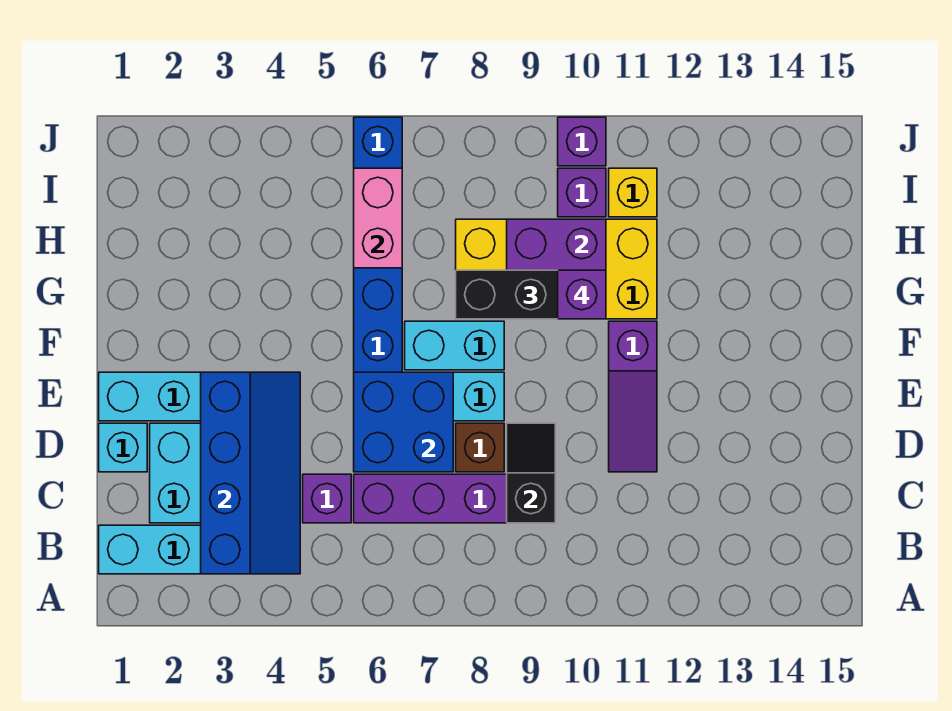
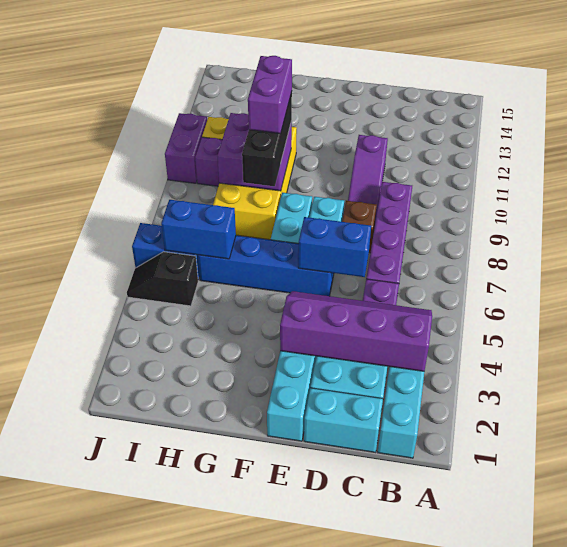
blue 2x4 slope [201,372,300,574] -> purple 2x4 slope [280,291,432,371]
black 1x2 slope [507,423,555,523] -> black 1x2 slope moved to [127,252,198,306]
cyan 1x1 brick [99,423,147,472] -> cyan 1x2 brick [304,388,383,453]
blue 2x2 brick [354,372,453,472] -> blue 1x2 brick [298,217,371,277]
purple 1x3 slope [609,321,657,472] -> purple 1x3 slope turned to [348,135,388,222]
purple 1x1 brick [558,270,606,319] -> purple 1x2 brick [248,56,292,134]
pink 1x2 brick [354,168,402,268] -> blue 1x2 brick [161,200,236,259]
purple 1x1 brick [558,117,606,166] -> purple 1x2 brick [165,113,207,183]

